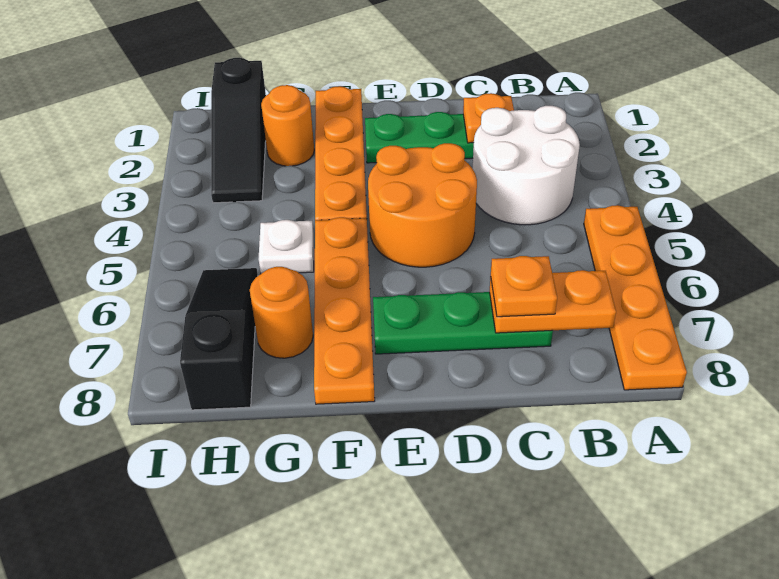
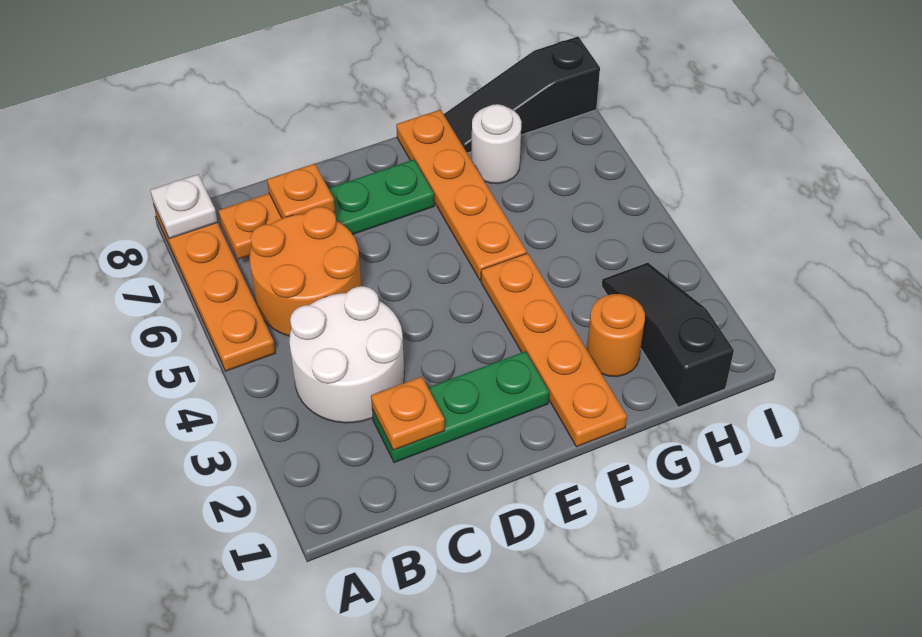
orange 2x2 round brick [368,143,477,267] -> orange 2x2 round brick moved to [250,207,361,336]
white 1x1 plate [259,220,314,273] -> white 1x1 plate moved to [150,174,217,239]
orange 1x1 round brick [250,267,313,358] -> white 1x1 round brick [472,104,521,184]
black 1x3 slope [180,268,258,410] -> black 1x3 slope turned to [444,37,600,153]

